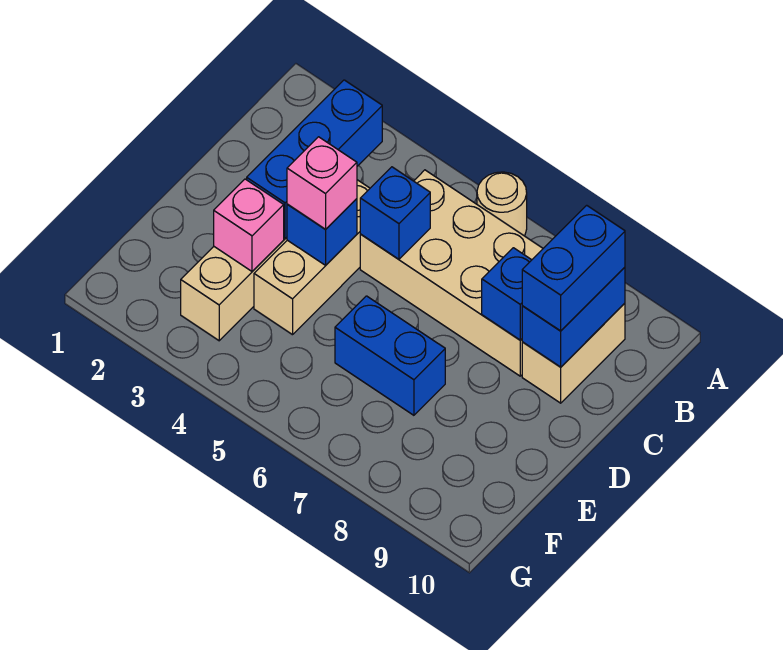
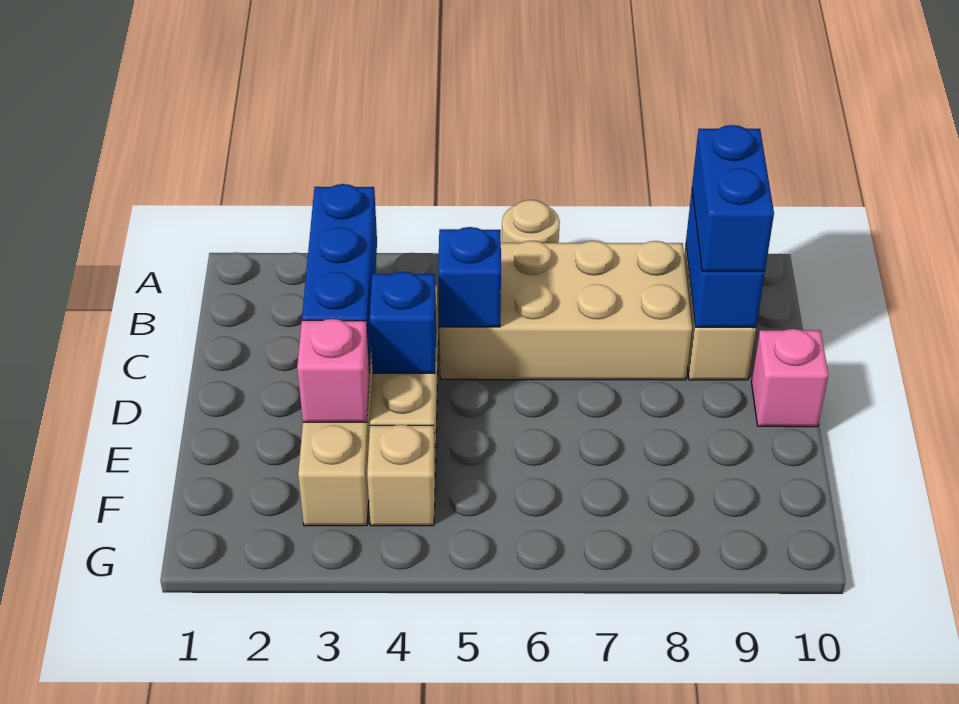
blue 1x1 brick [482,248,531,340] -> none
pink 1x1 brick [287,137,357,229] -> pink 1x1 brick moved to [751,329,828,427]
blue 1x2 brick [335,296,445,415] -> none
none -> tan 1x1 brick [367,425,435,526]

